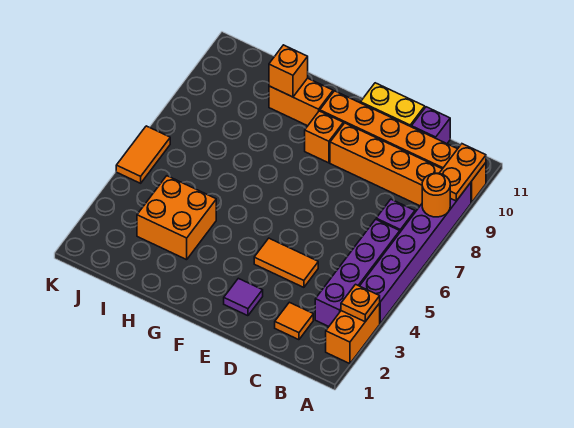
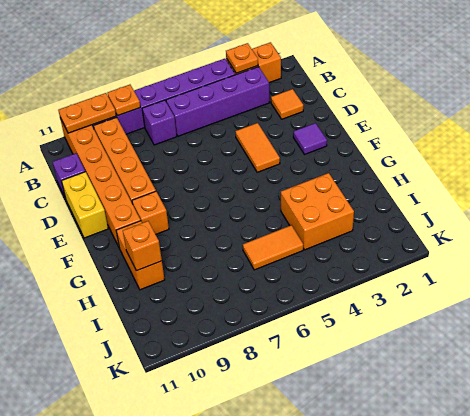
orange 1x1 round brick [422,173,450,217] -> orange 1x1 plate [107,85,140,116]
orange 1x2 tile [116,126,170,183] -> orange 1x2 tile moved to [243,225,303,270]

